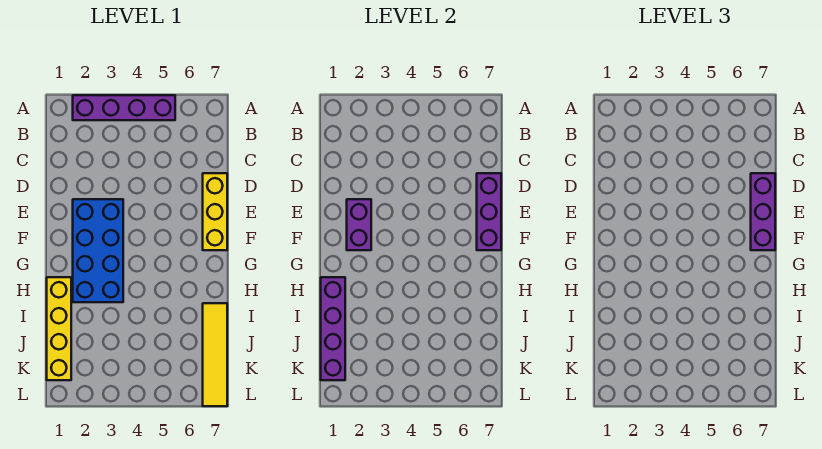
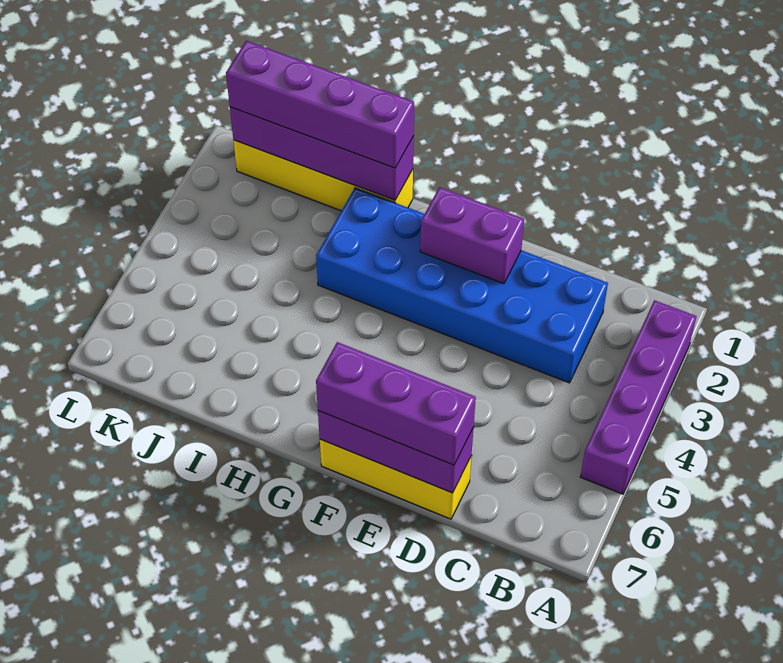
blue 2x4 brick [73,199,123,302] -> blue 2x6 brick [316,188,608,383]
none -> purple 1x4 brick [226,41,414,168]
yellow 1x4 tile [203,303,227,406] -> none

